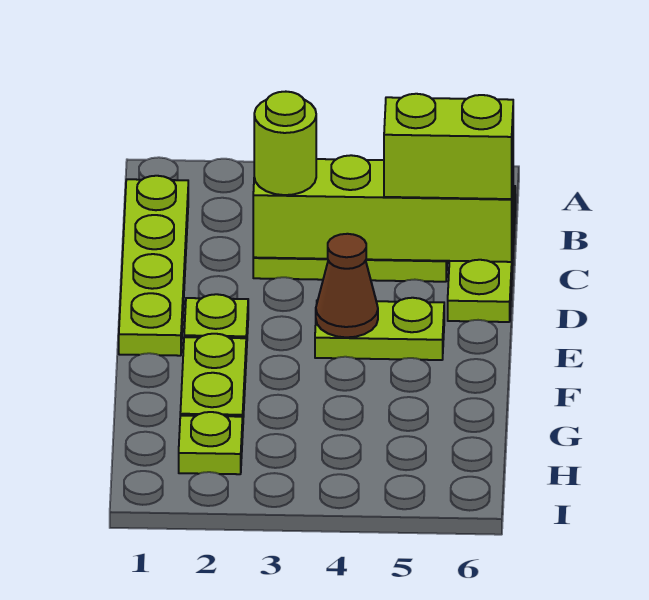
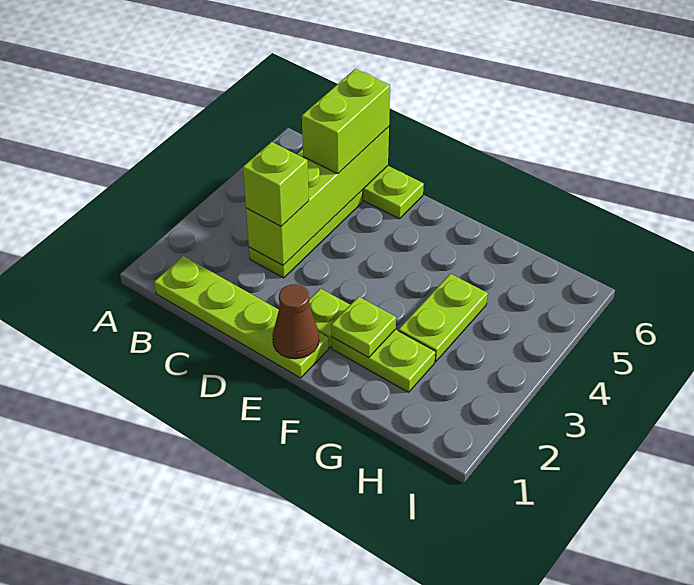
lime 1x1 round brick [254,92,316,195] -> lime 1x1 brick [243,142,309,226]
lime 1x2 plate [315,298,444,360] -> lime 1x2 plate moved to [399,274,488,362]
brown 1x1 cone [316,234,378,337] -> brown 1x1 cone moved to [273,284,319,359]
lime 1x1 plate [179,412,243,474] -> lime 1x1 plate moved to [331,297,396,358]

